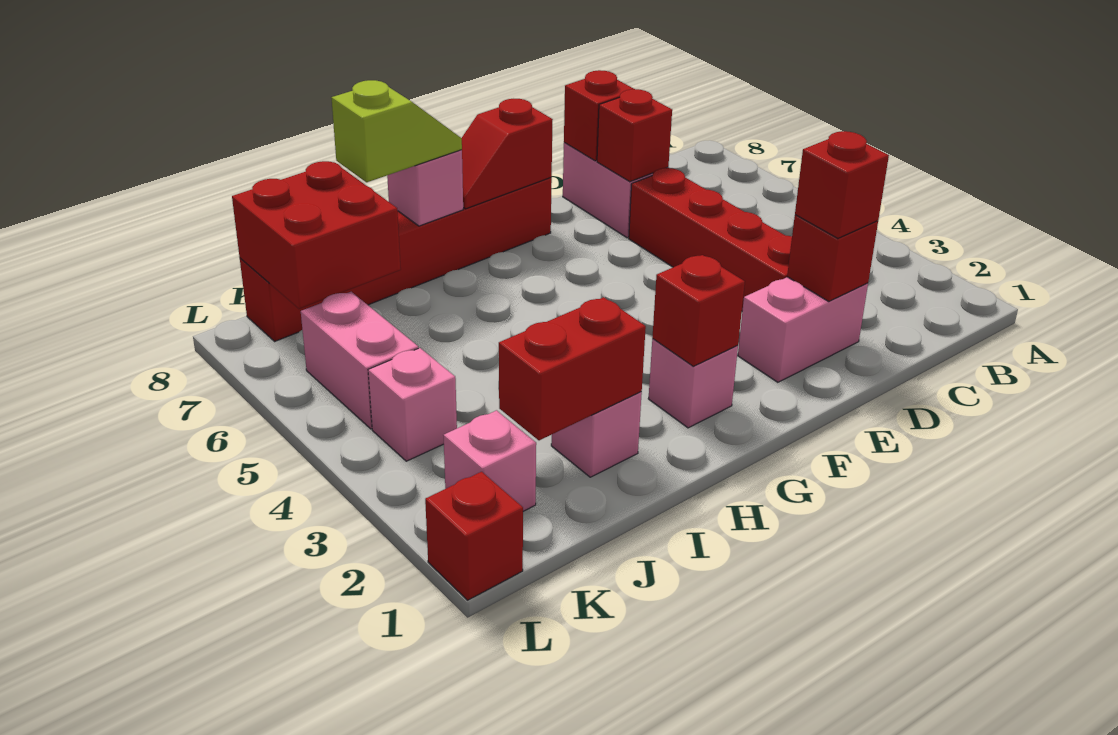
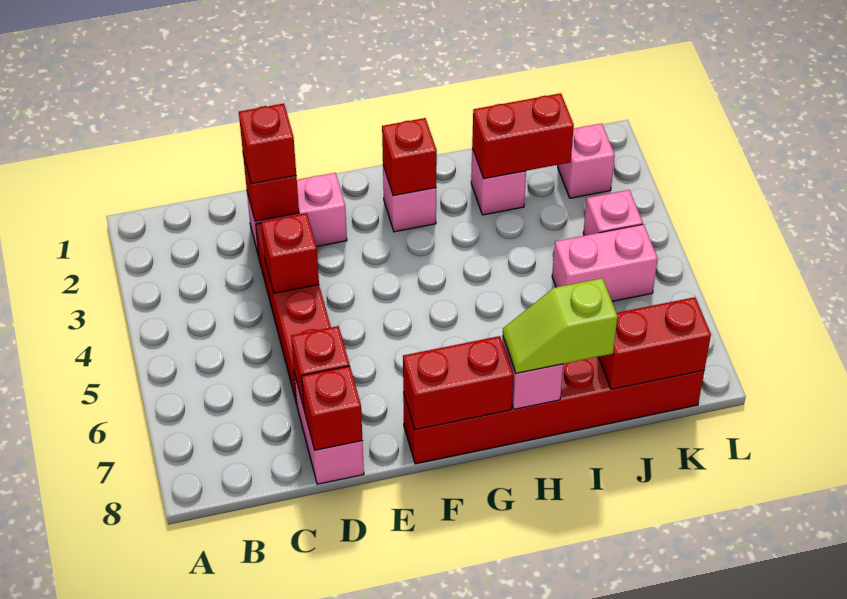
red 1x2 slope [462,99,553,209] -> red 1x2 brick [403,336,513,430]
red 2x2 brick [232,161,401,309] -> red 1x2 brick [599,297,711,389]
pink 1x2 brick [301,292,418,429] -> pink 1x2 brick turned to [552,224,658,301]
red 1x1 brick [425,472,523,600] -> red 1x1 brick moved to [261,213,319,293]

